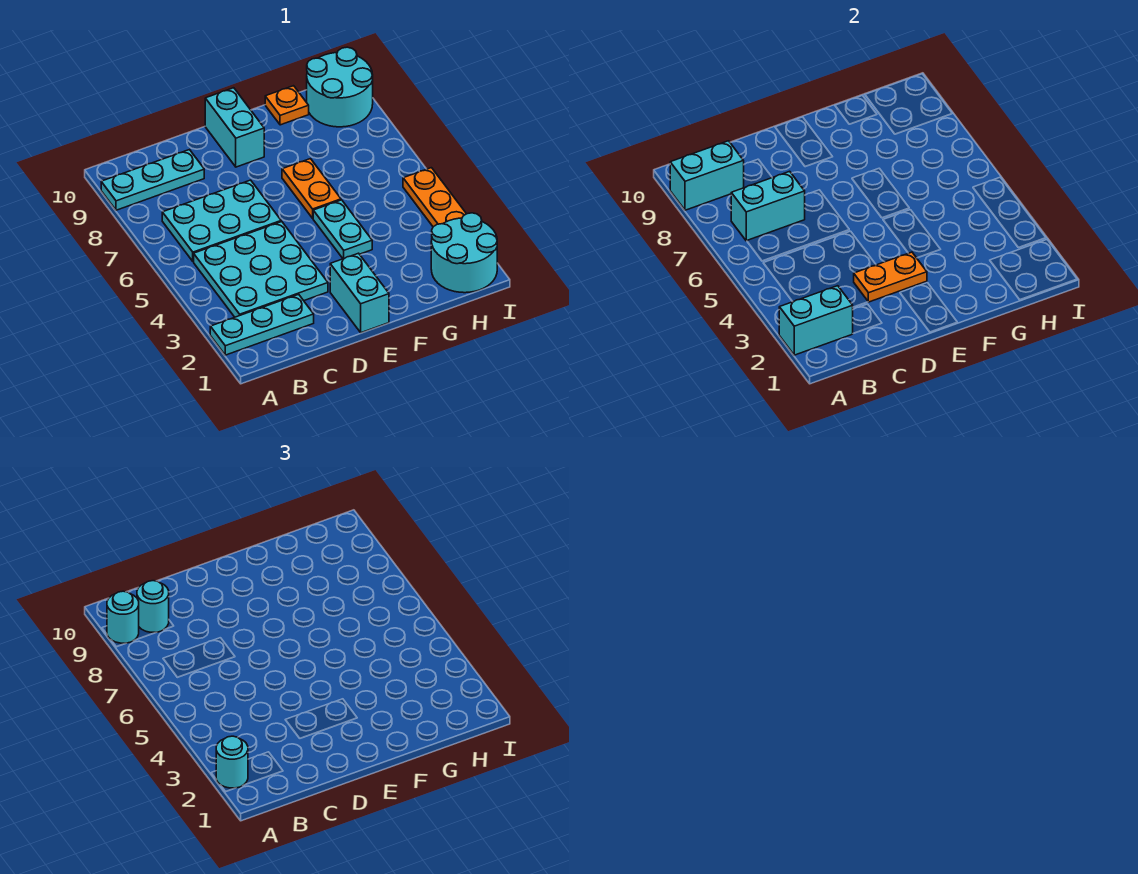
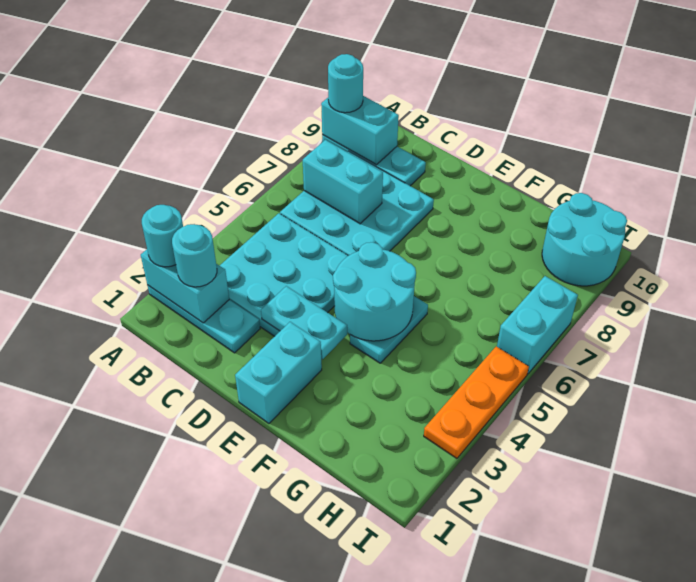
cyan 2x3 plate [162,180,281,262] -> cyan 3x3 plate [280,151,434,256]
cyan 1x1 round brick [137,581,169,633] -> cyan 1x1 round brick moved to [172,224,217,287]
orange 1x2 plate [854,252,927,302] -> cyan 1x2 plate [261,286,347,359]
cyan 1x2 brick [205,88,264,167] -> cyan 1x2 brick moved to [497,276,578,374]
orange 1x2 plate [282,159,341,218] -> none
orange 1x1 plate [265,86,309,125] -> none
cyan 2x2 round brick [431,213,497,293] -> cyan 2x2 round brick moved to [333,242,416,341]

